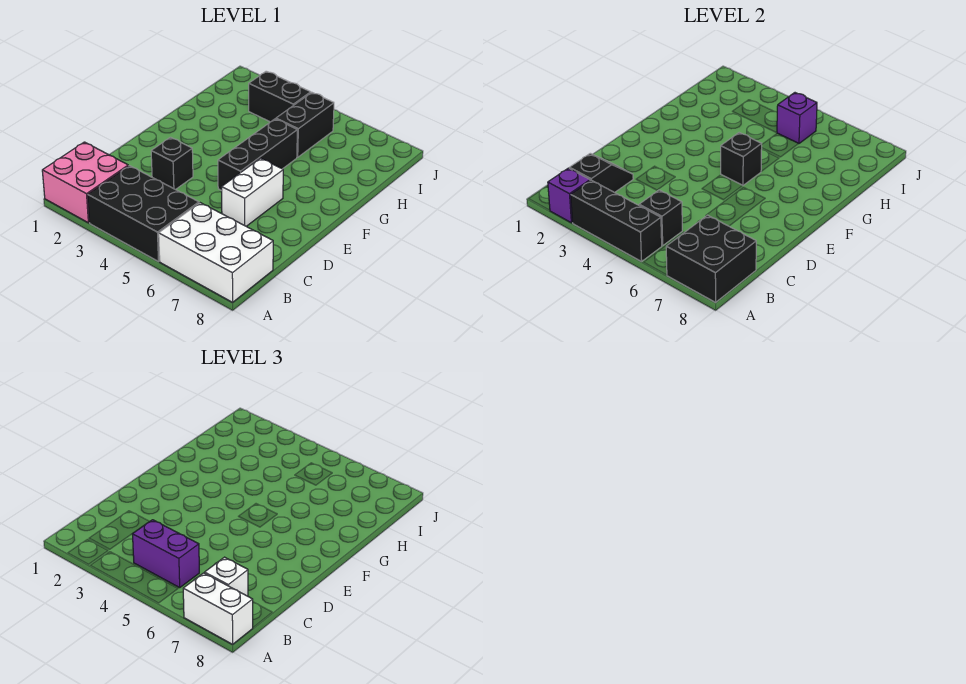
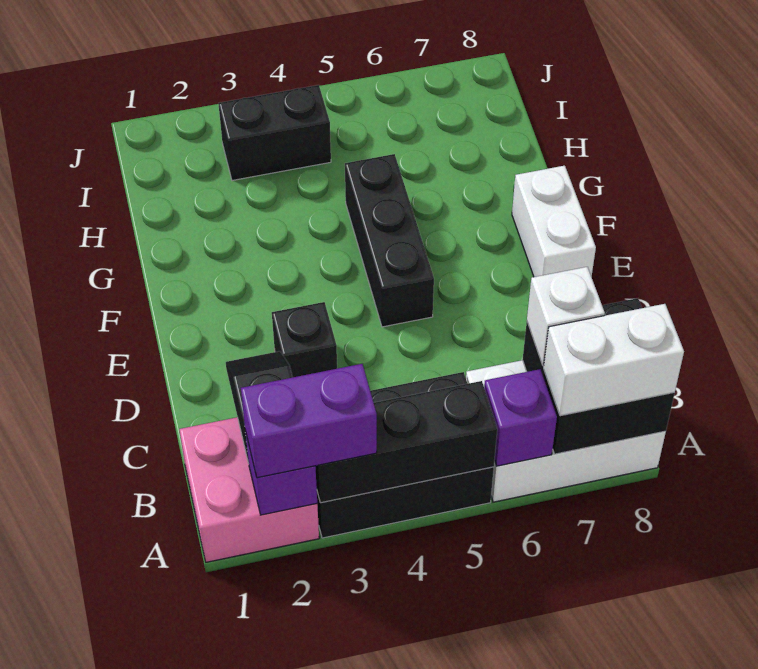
purple 1x2 brick [132,520,199,588] -> purple 1x2 brick moved to [241,364,377,478]
black 1x1 brick [639,190,682,246] -> none
white 1x2 brick [222,158,283,226] -> white 1x2 brick moved to [512,166,596,277]
black 1x1 brick [721,133,762,186] -> none
black 1x2 brick [276,93,334,157] -> none
purple 1x1 brick [777,93,817,144] -> purple 1x1 brick moved to [484,369,557,466]

